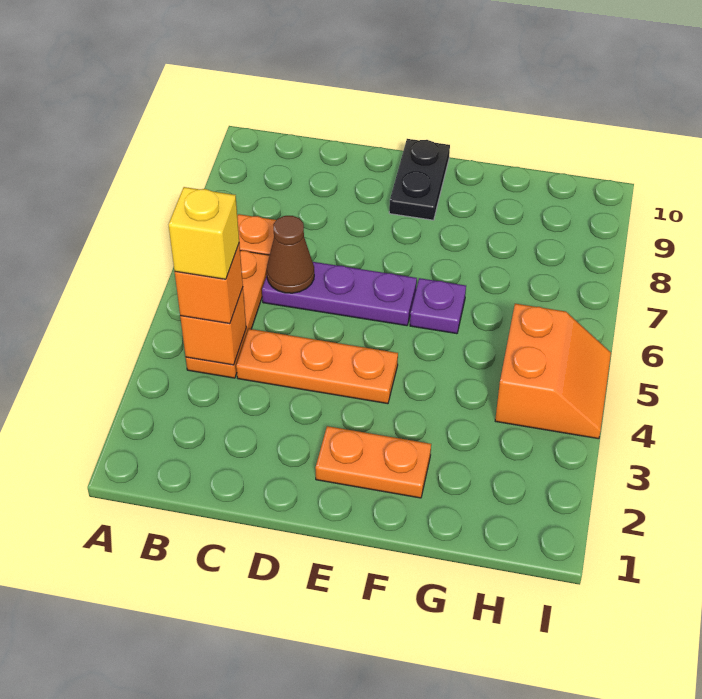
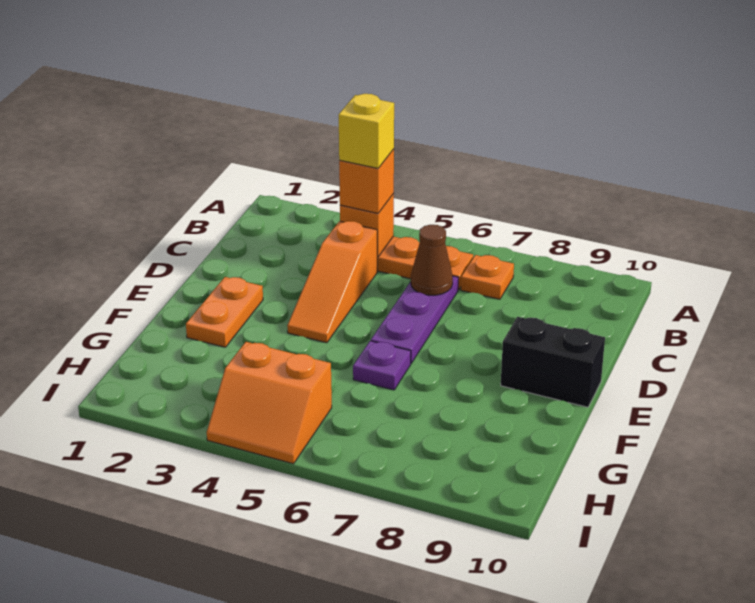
orange 1x3 plate [236,329,398,404] -> orange 1x3 slope [287,221,377,343]
black 1x2 plate [389,139,450,220] -> black 1x2 brick [501,317,605,407]

